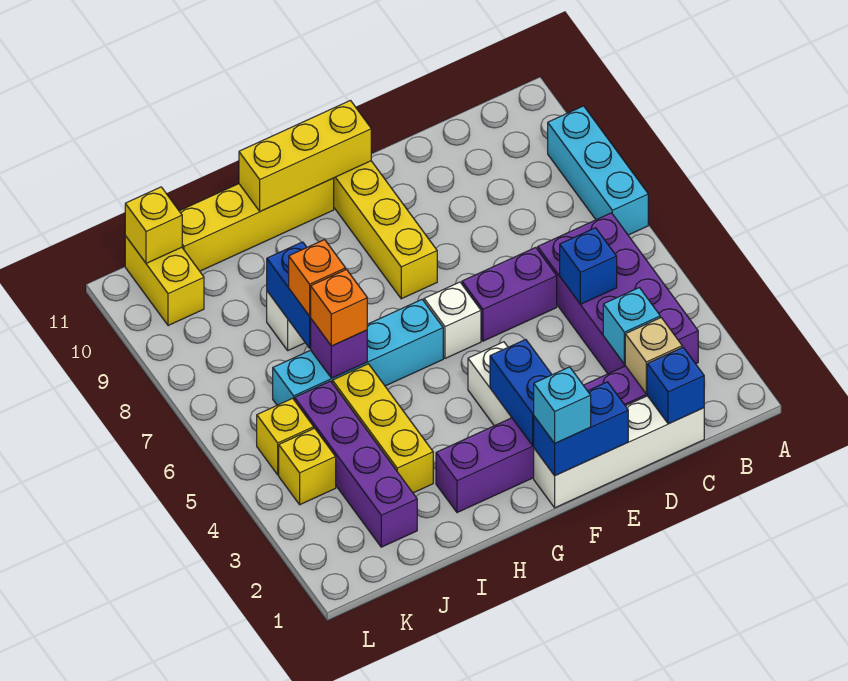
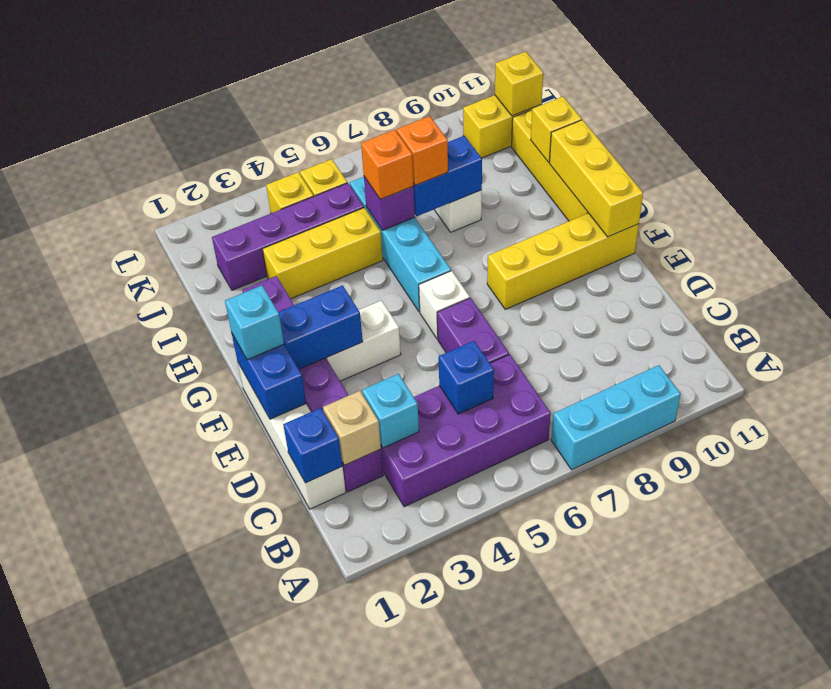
none -> yellow 1x1 brick [531,97,582,162]

